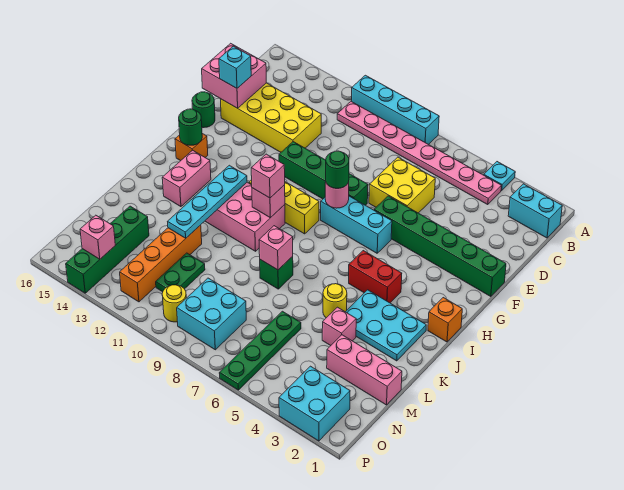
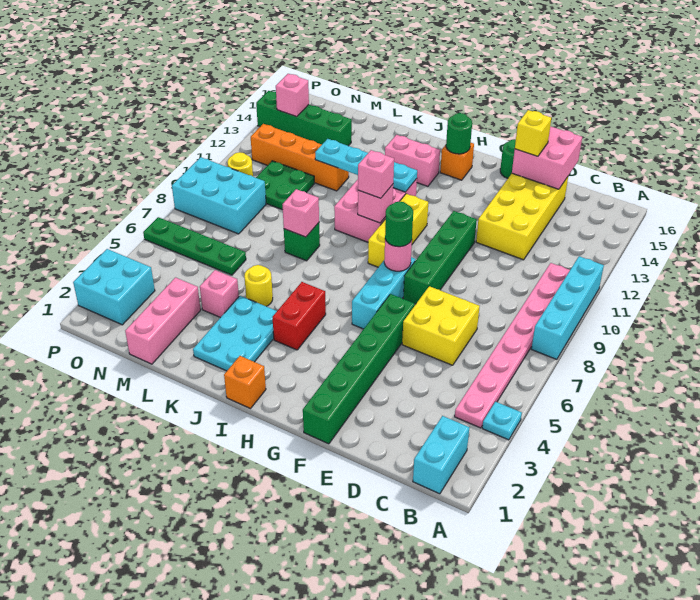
cyan 1x1 brick [219,46,251,88] -> yellow 1x1 brick [515,110,551,156]
green 1x2 plate [156,253,205,292] -> green 2x2 plate [256,161,314,210]
cyan 2x2 brick [177,278,246,350] -> cyan 2x3 brick [172,157,266,234]

